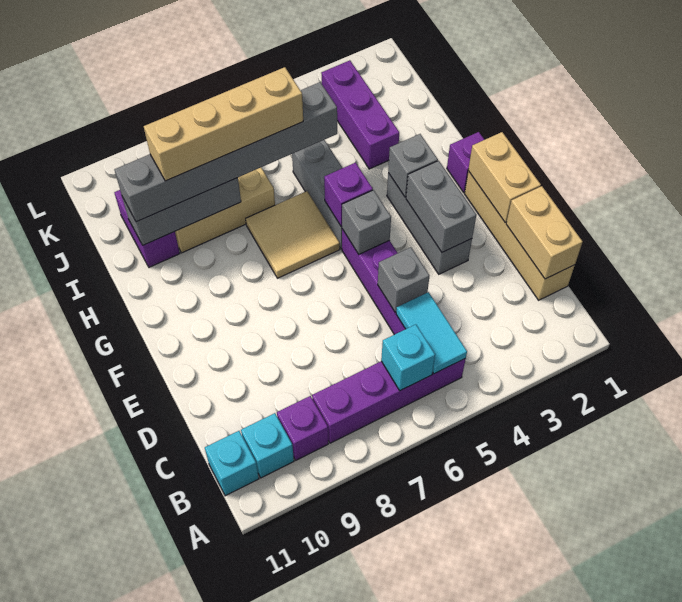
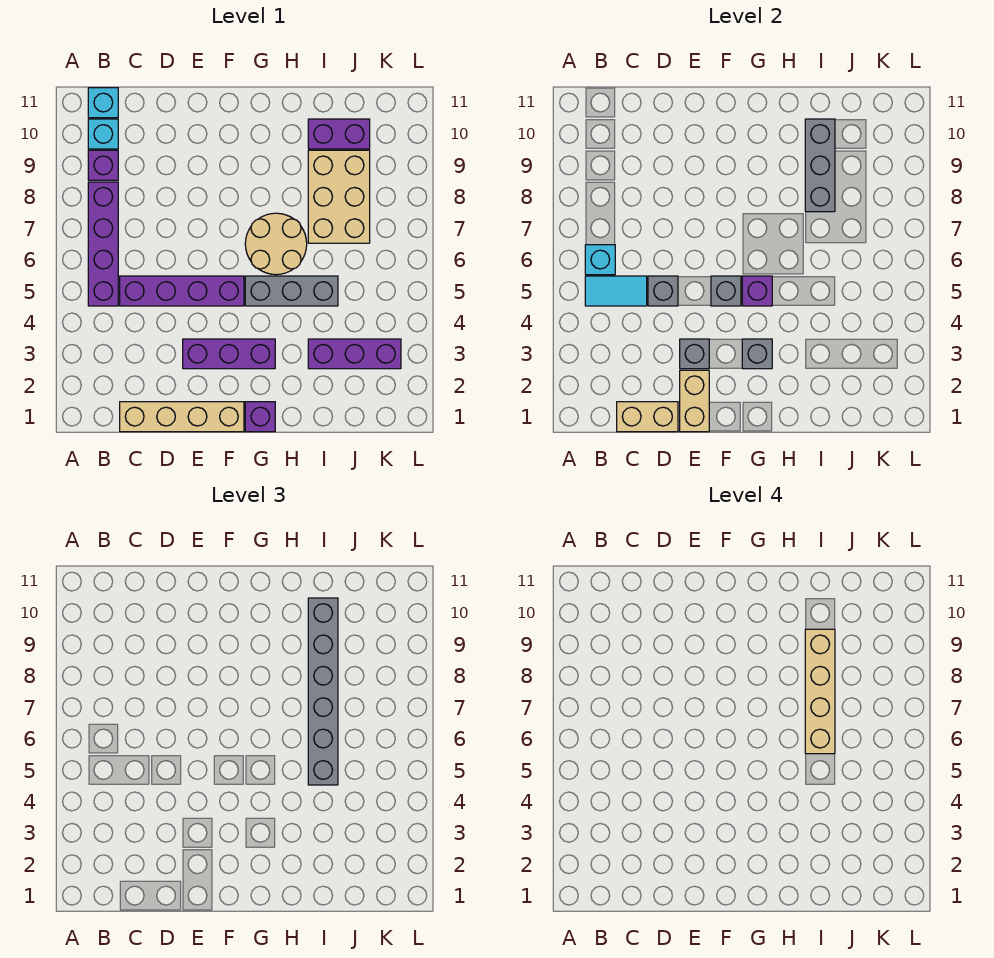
tan 1x2 brick [468,132,541,222] -> tan 1x2 brick turned to [680,370,709,432]
grey 1x3 brick [387,173,472,274] -> purple 1x3 brick [183,339,275,369]
grey 1x2 brick [406,161,476,252] -> grey 1x1 brick [680,339,709,369]
tan 2x2 tile [246,191,340,278] -> tan 2x2 round brick [245,213,307,275]

